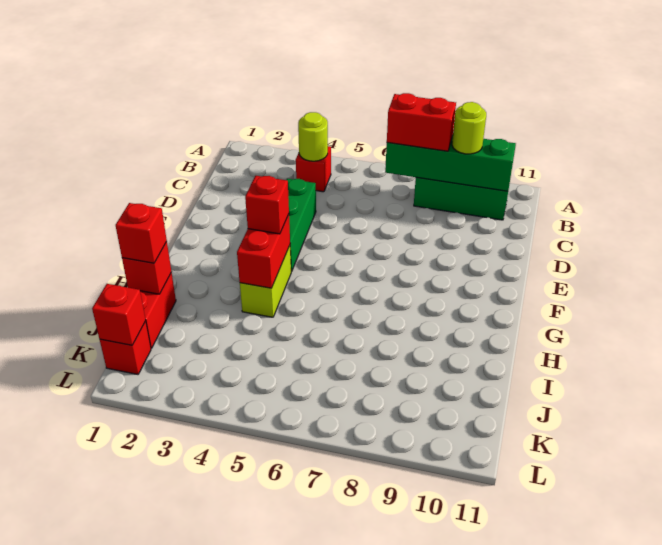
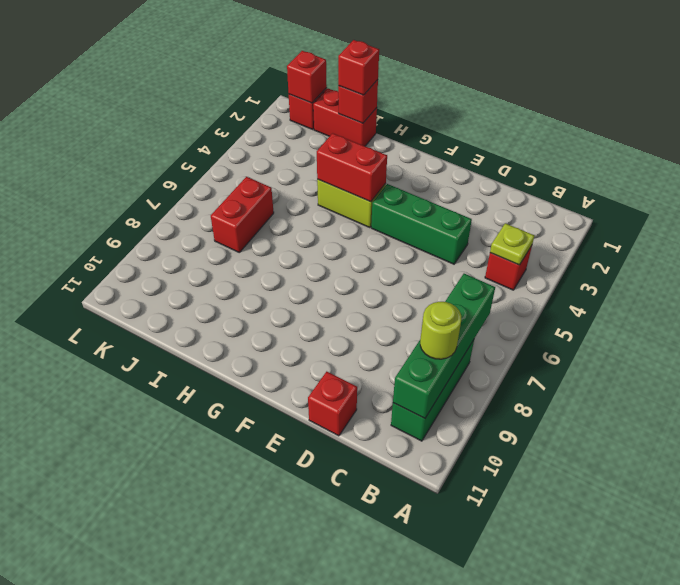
lime 1x1 round brick [298,112,328,161] -> lime 1x1 plate [490,223,535,265]
red 1x2 brick [387,93,456,151] -> red 1x2 brick moved to [211,177,274,252]
red 1x1 brick [245,176,289,234] -> red 1x1 brick moved to [308,372,357,436]

